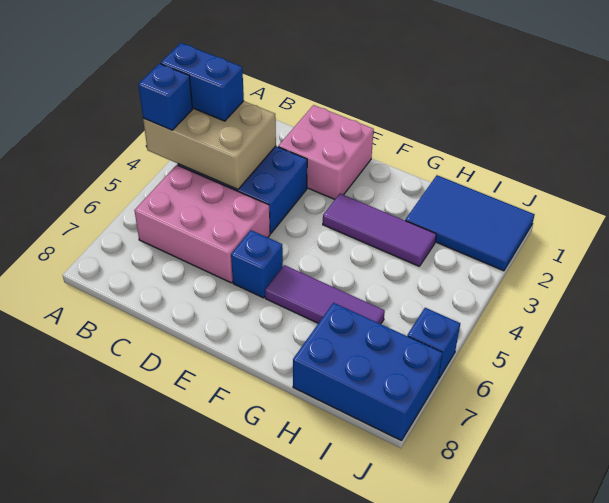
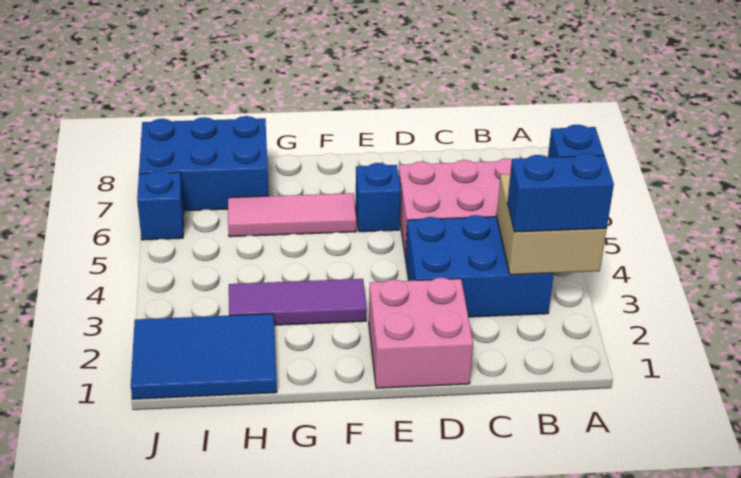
tan 2x3 brick [143,101,276,189] -> tan 2x2 brick [497,174,607,275]
purple 1x3 tile [265,265,385,324] -> pink 1x3 tile [228,193,357,237]

